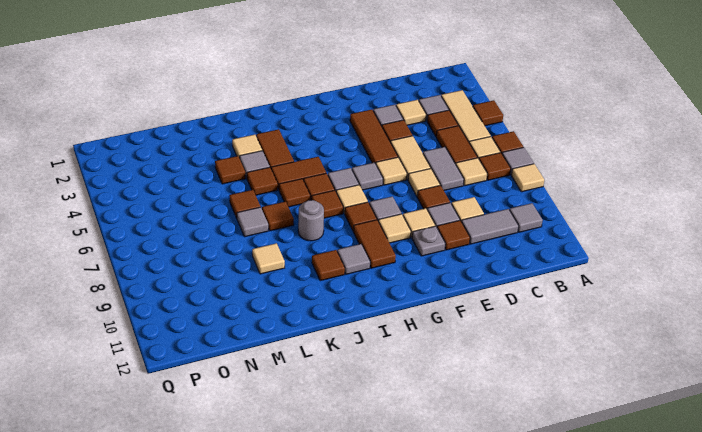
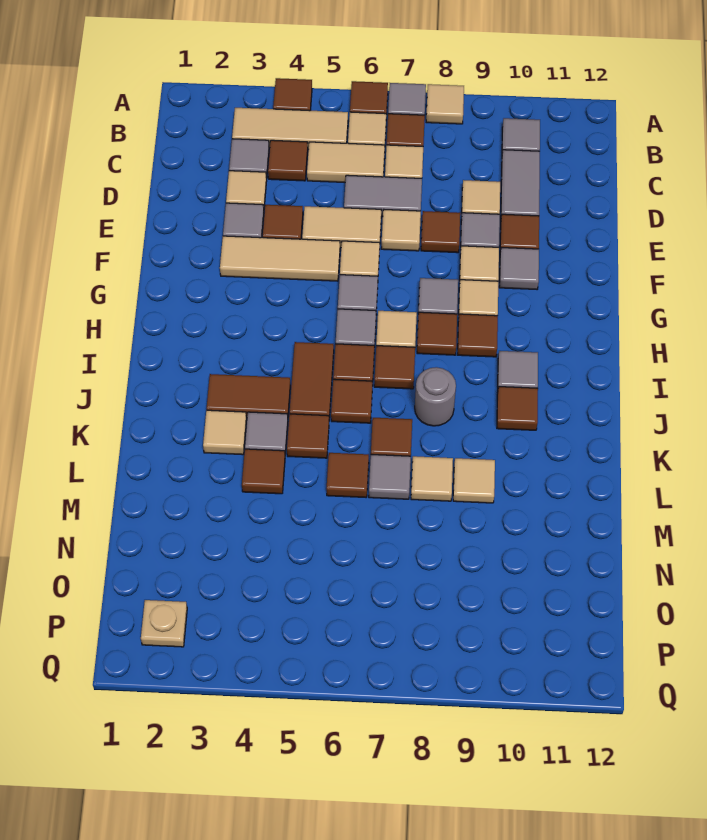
brown 1x2 tile [436,126,477,164] -> tan 1x2 tile [307,142,385,182]
brown 1x3 tile [350,110,398,164] -> tan 1x3 tile [220,236,340,281]
grey 1x1 plate [412,226,446,256] -> grey 1x1 tile [499,248,539,289]
brown 1x2 tile [353,220,396,268] -> brown 1x1 tile [458,314,498,357]
none -> tan 1x1 tile [411,456,453,501]
none -> tan 1x1 plate [141,600,187,647]

